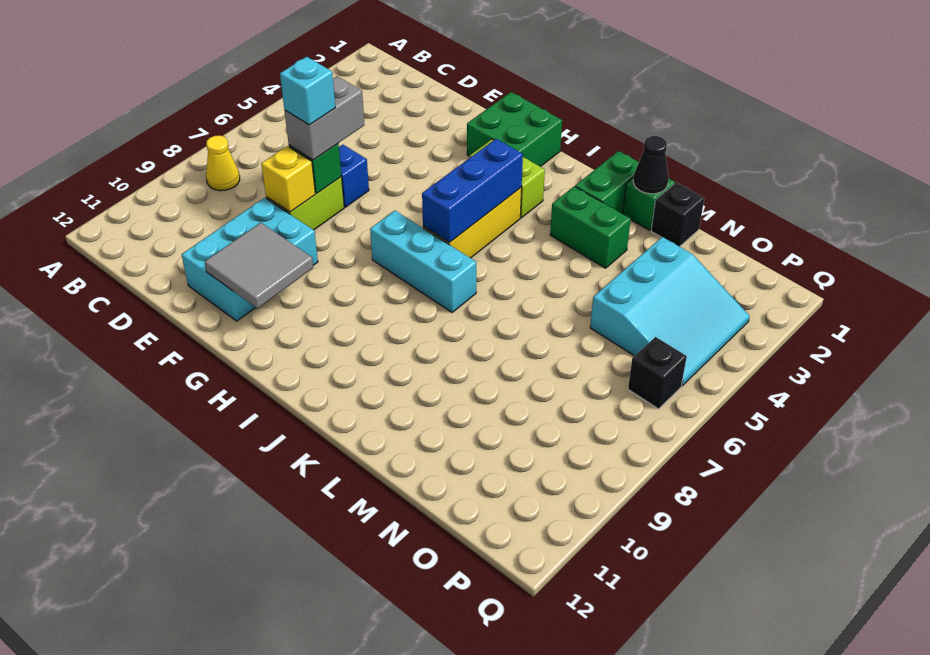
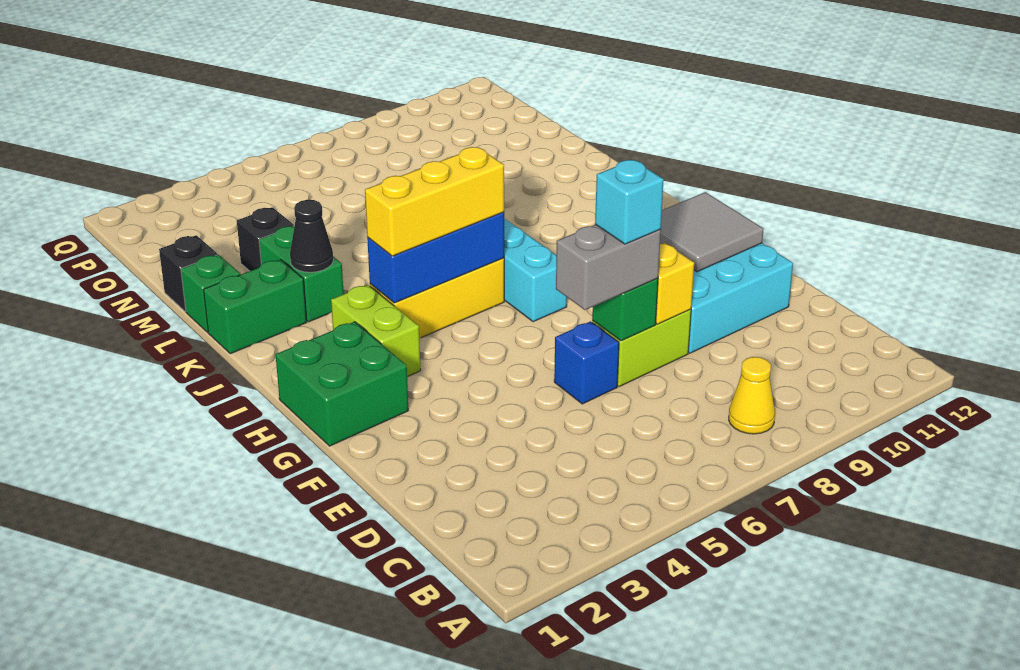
none -> yellow 1x3 brick [365,147,504,256]
black 1x1 cone [633,136,669,194] -> black 1x1 cone moved to [290,200,333,272]
cyan 3x3 slope [590,237,750,386] -> none
black 1x1 brick [628,337,687,409] -> black 1x1 brick moved to [237,207,294,271]

